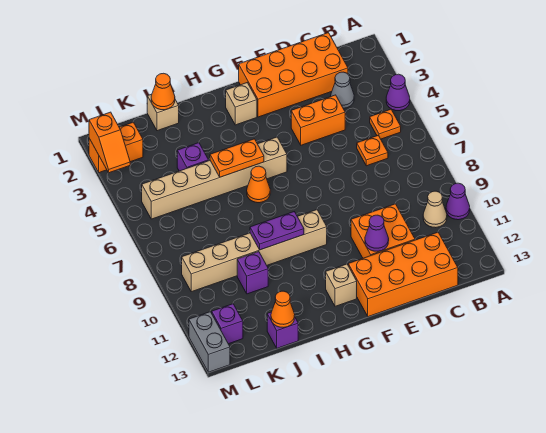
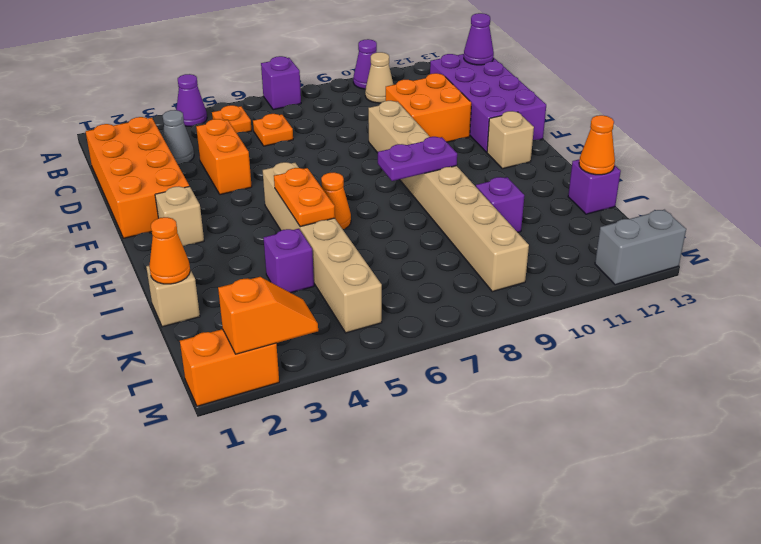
orange 2x4 brick [348,232,458,317] -> purple 2x4 brick [430,54,546,152]
purple 1x1 cone [365,215,389,251] -> purple 1x1 cone moved to [464,13,494,65]
tan 1x6 brick [182,210,327,292] -> tan 1x8 brick [368,101,529,292]
purple 1x2 plate [250,212,304,250] -> purple 1x2 plate turned to [378,137,457,181]
orange 1x2 brick [89,122,143,173] -> orange 1x2 brick turned to [180,329,279,406]
purple 1x1 brick [212,304,243,344] -> purple 1x1 brick moved to [261,56,301,110]

